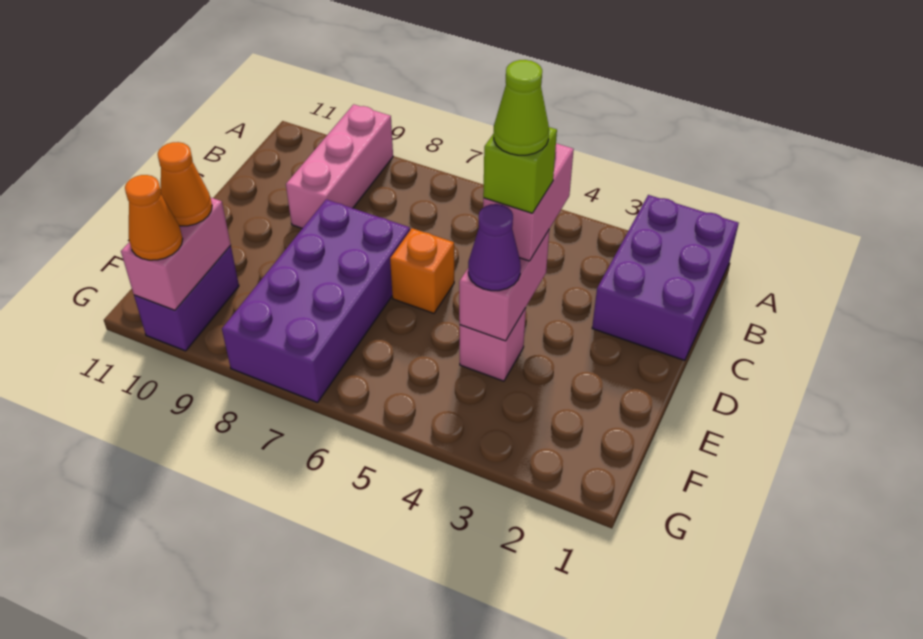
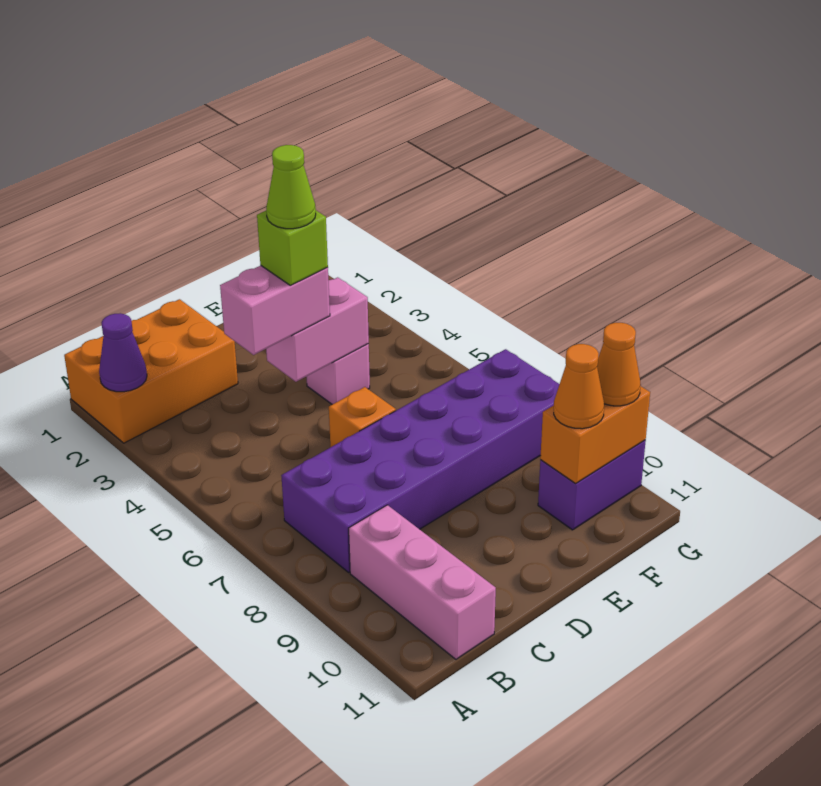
purple 2x3 brick [592,195,739,360] -> orange 2x3 brick [64,299,238,443]
pink 1x3 brick [286,104,393,228] -> pink 1x3 brick turned to [349,505,496,659]
purple 2x4 brick [222,199,410,402] -> purple 2x6 brick [281,349,559,572]
purple 1x1 cone [468,204,521,291] -> purple 1x1 cone moved to [99,313,147,392]
pink 1x2 brick [121,198,231,310] -> orange 1x2 brick [540,386,650,483]

